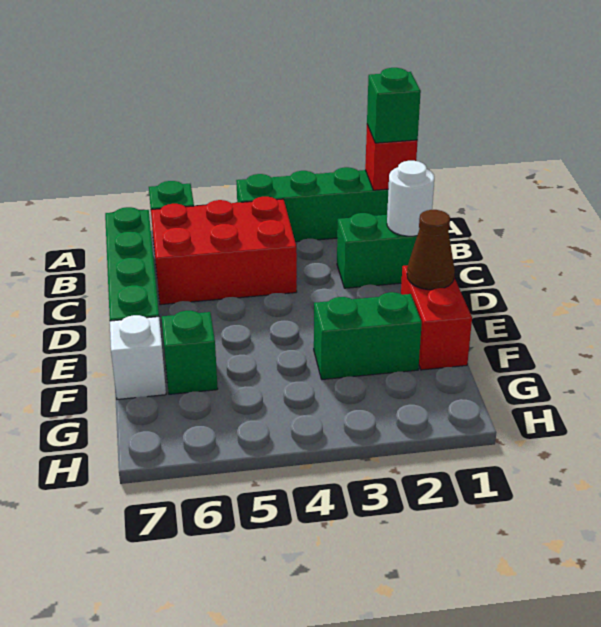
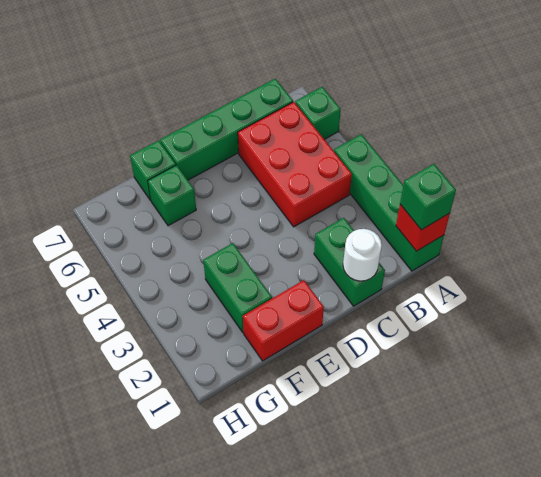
brown 1x1 cone [407,210,455,290] -> none
white 1x1 brick [110,315,166,399] -> green 1x1 brick [130,140,176,201]

